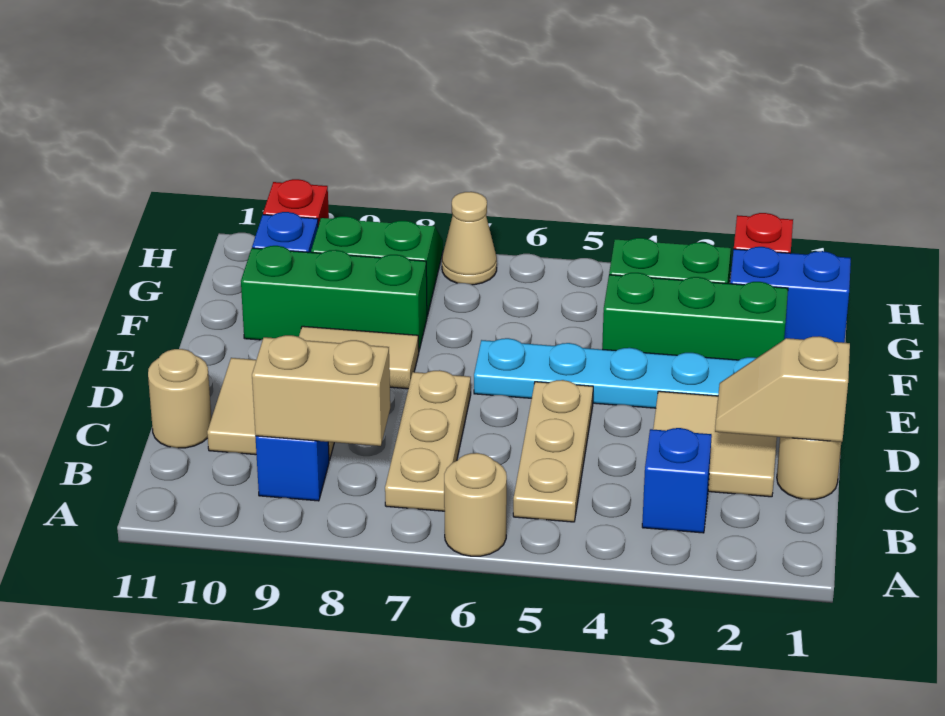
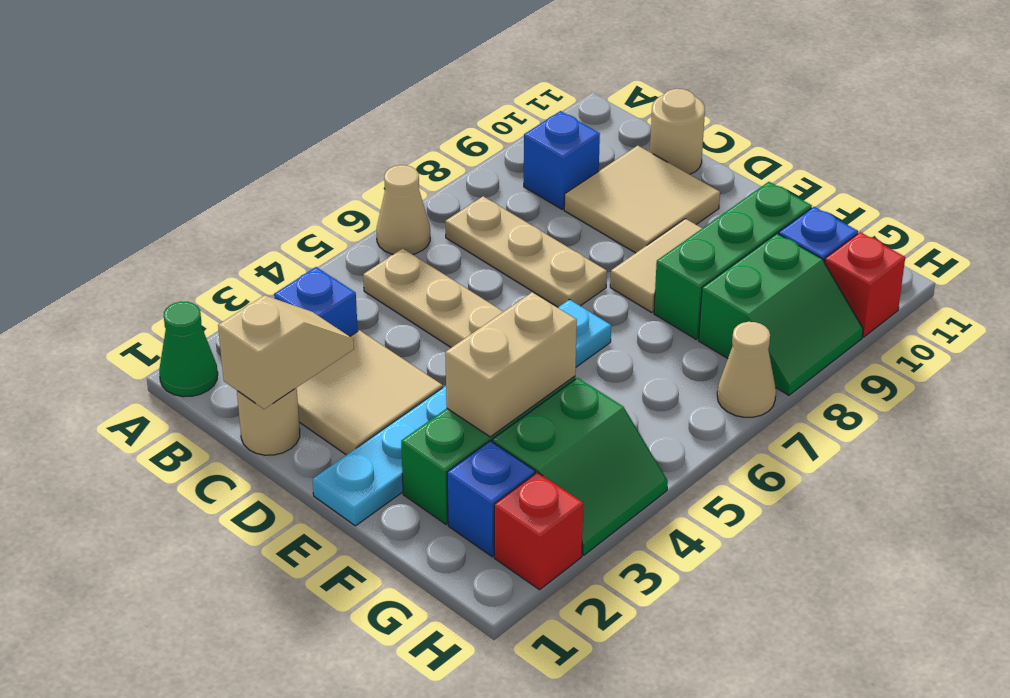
none -> green 1x1 cone [159,302,218,397]
tan 1x1 round brick [444,453,507,556] -> tan 1x1 cone [377,165,430,254]
tan 1x2 brick [252,335,390,446] -> tan 1x2 brick moved to [445,292,577,437]
blue 1x2 brick [730,247,851,343] -> blue 1x1 brick [447,441,535,557]

